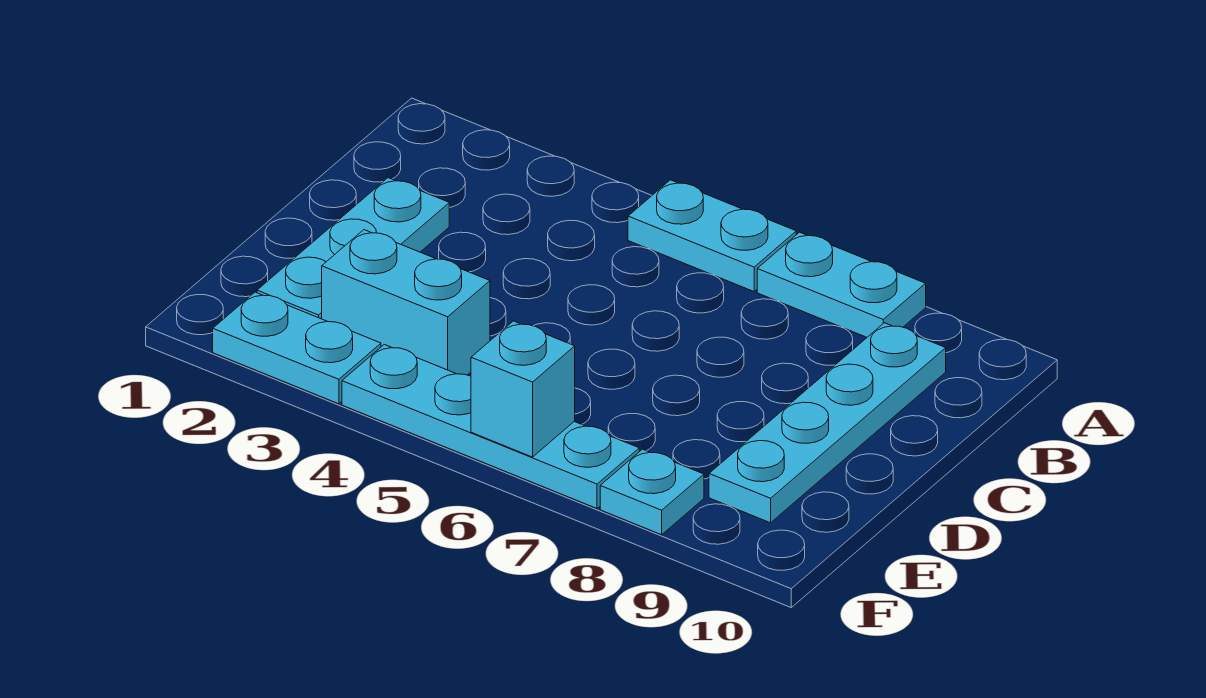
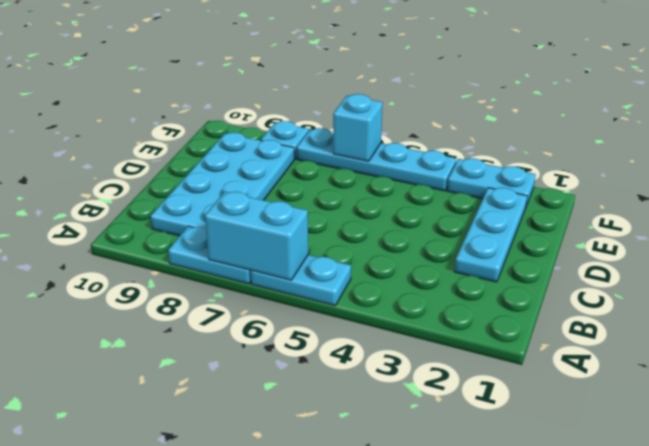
cyan 1x4 plate [709,323,946,523] -> cyan 2x4 plate [150,132,294,236]
cyan 1x2 brick [322,230,490,375] -> cyan 1x2 brick moved to [205,192,308,280]

